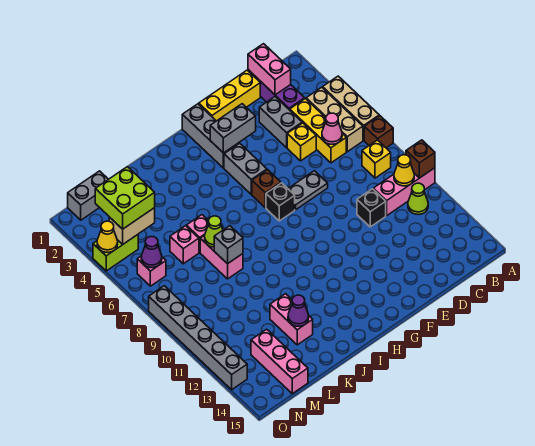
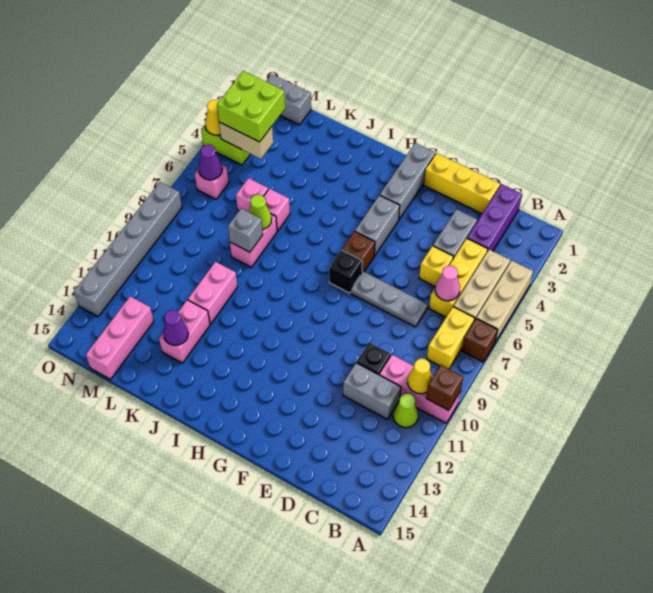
yellow 1x1 brick [362,140,391,178] -> yellow 1x2 brick [427,307,474,369]
pink 1x2 brick [248,44,291,95] -> pink 1x2 brick moved to [188,262,237,324]
grey 1x2 plate [288,171,328,210] -> grey 1x3 plate [351,271,428,327]
grey 1x2 brick [210,104,256,153] -> grey 1x2 brick moved to [343,363,401,419]

